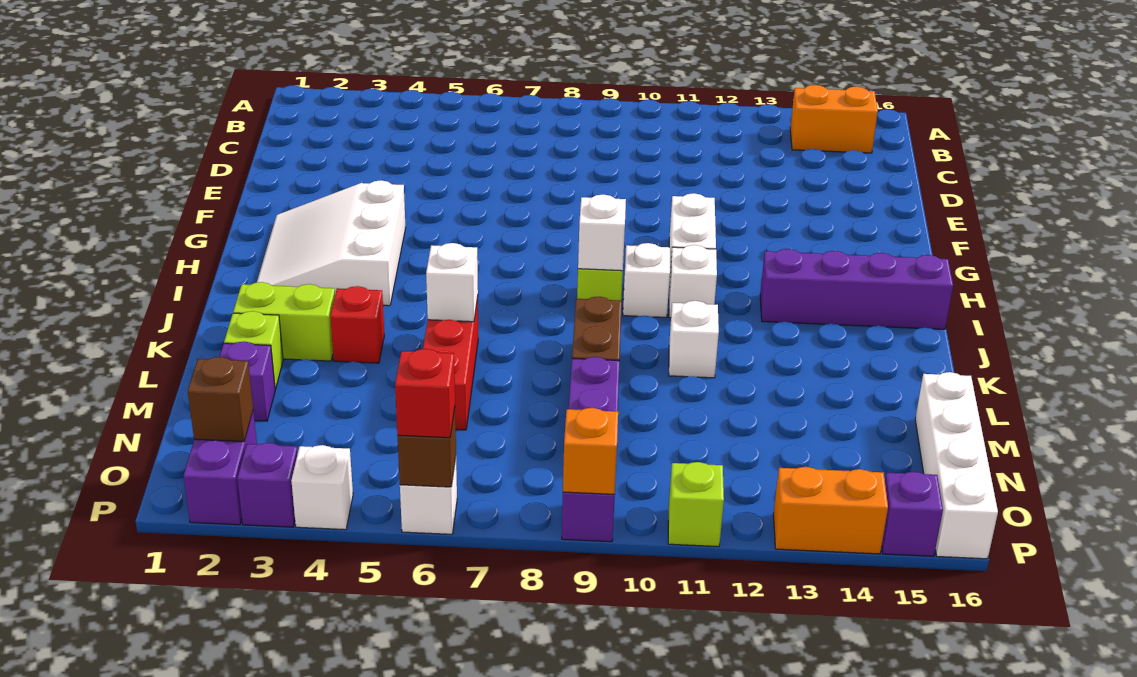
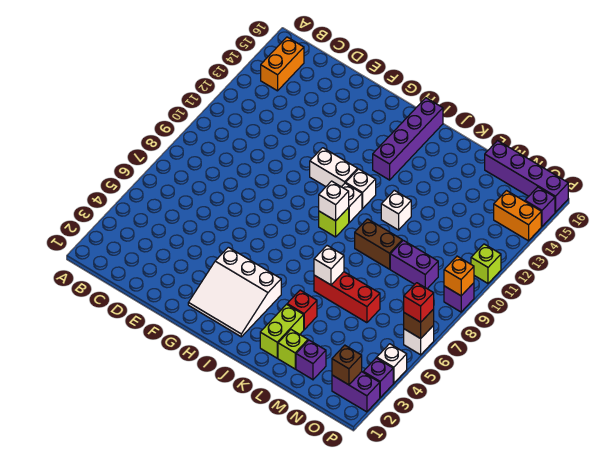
white 1x4 brick [915,372,998,559] -> purple 1x4 brick [485,141,568,212]
orange 1x2 brick [773,467,888,554] -> orange 1x2 brick turned to [494,191,541,241]

